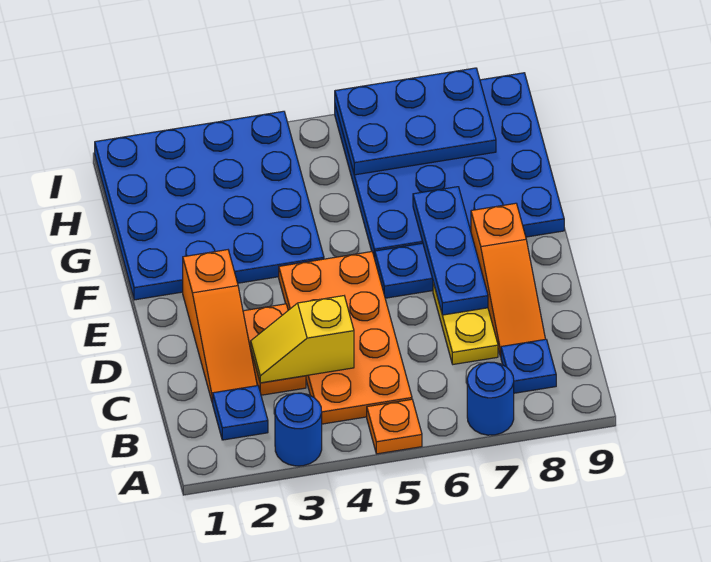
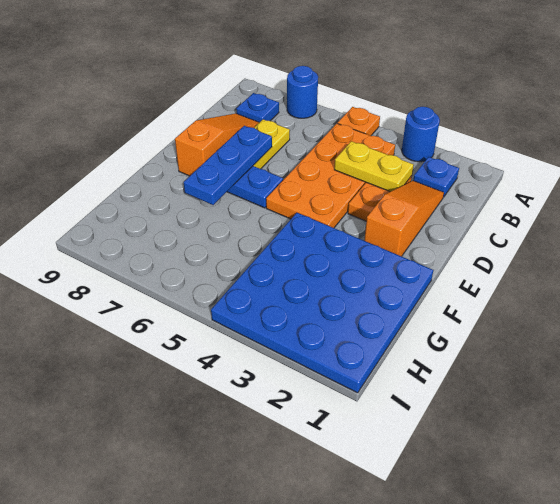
yellow 1x2 slope [251,296,354,383] -> yellow 1x2 plate [334,141,414,192]
blue 4x4 plate [335,73,564,258] -> none
blue 2x3 plate [335,68,496,175] -> none

